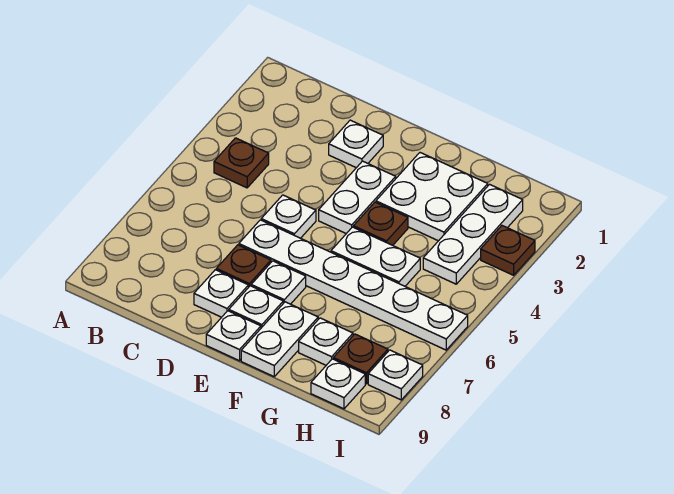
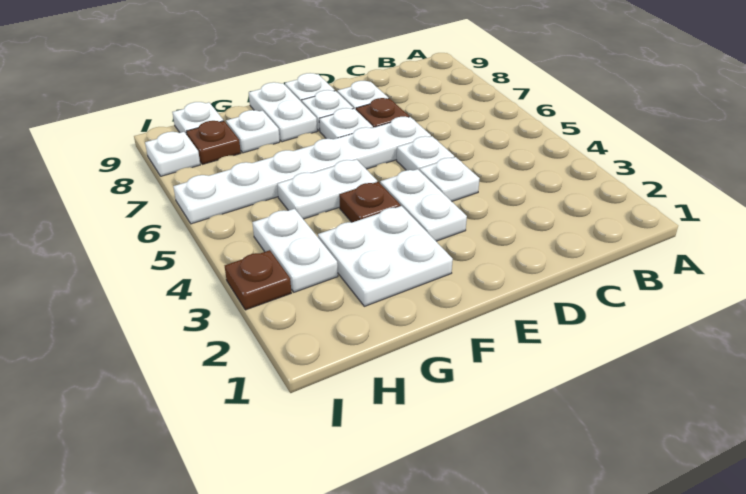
brown 1x1 plate [214,138,269,188] -> none
white 1x1 plate [329,120,383,168] -> white 1x1 plate moved to [420,157,480,201]
white 1x3 plate [423,184,523,284] -> white 1x2 plate [252,209,338,292]

